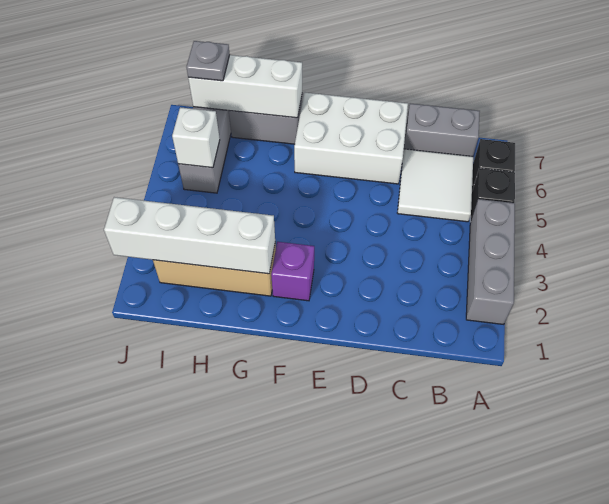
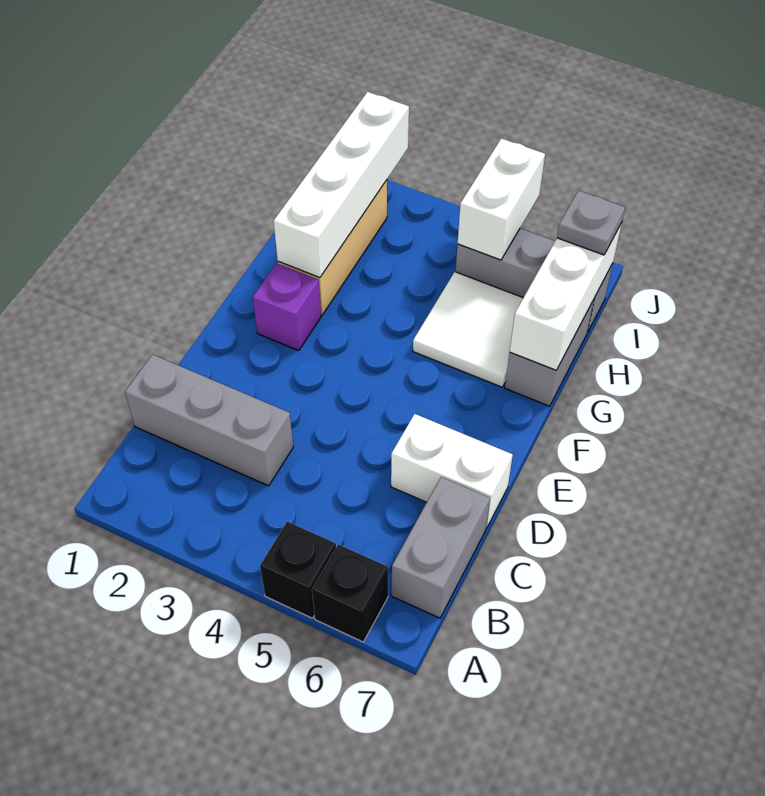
grey 1x3 brick [466,199,515,324] -> grey 1x3 brick moved to [125,355,293,486]
white 2x2 tile [398,149,473,222] -> white 2x2 tile moved to [413,272,523,387]
white 2x3 brick [294,92,408,184] -> white 1x2 brick [391,414,513,528]
white 1x1 brick [172,107,220,168] -> white 1x2 brick [458,138,545,260]

